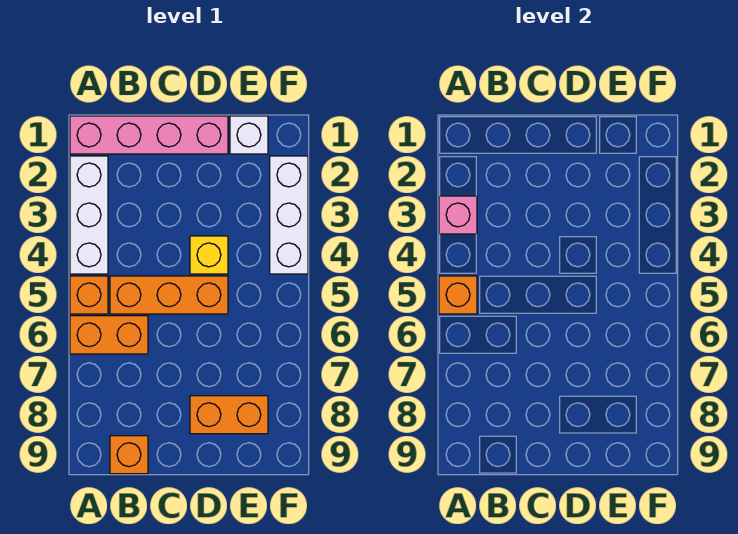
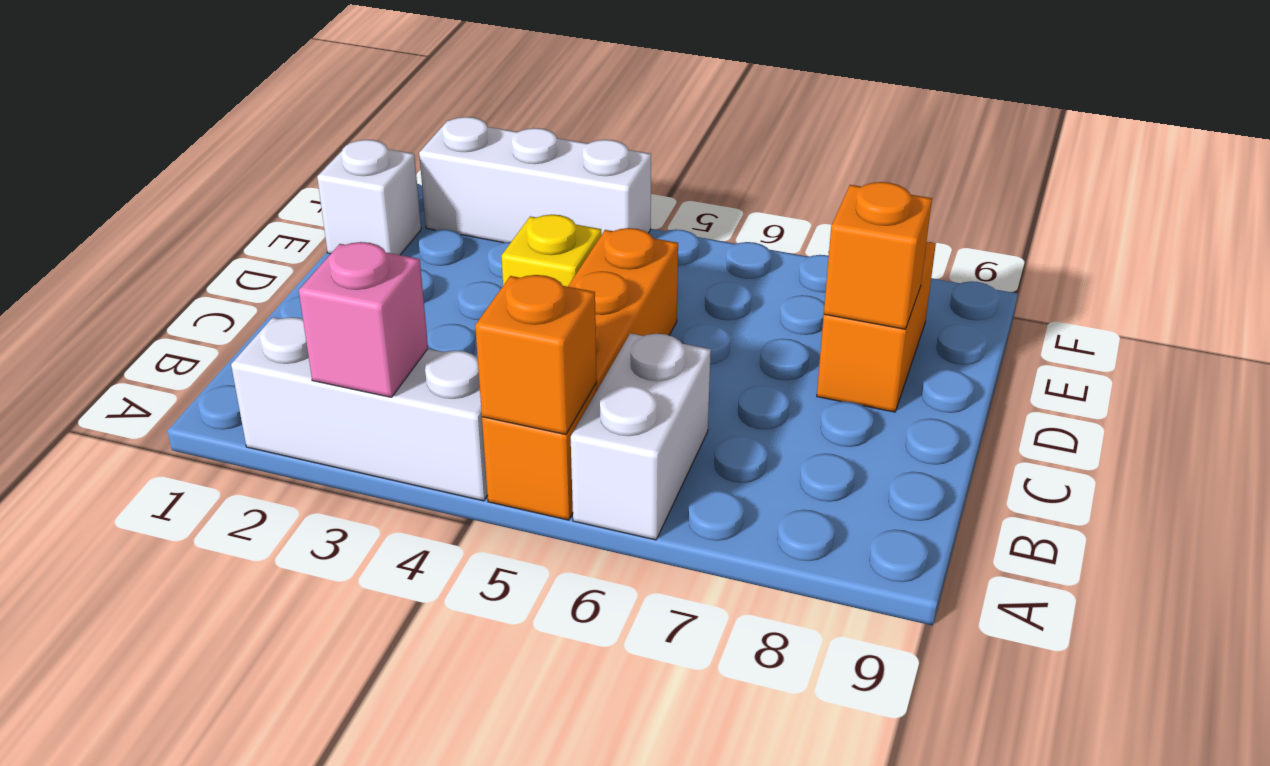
pink 1x4 brick [70,116,228,154] -> none
orange 1x2 brick [70,316,148,354] -> white 1x2 brick [571,333,711,540]
orange 1x1 brick [110,436,148,474] -> orange 1x1 brick moved to [824,182,932,329]

